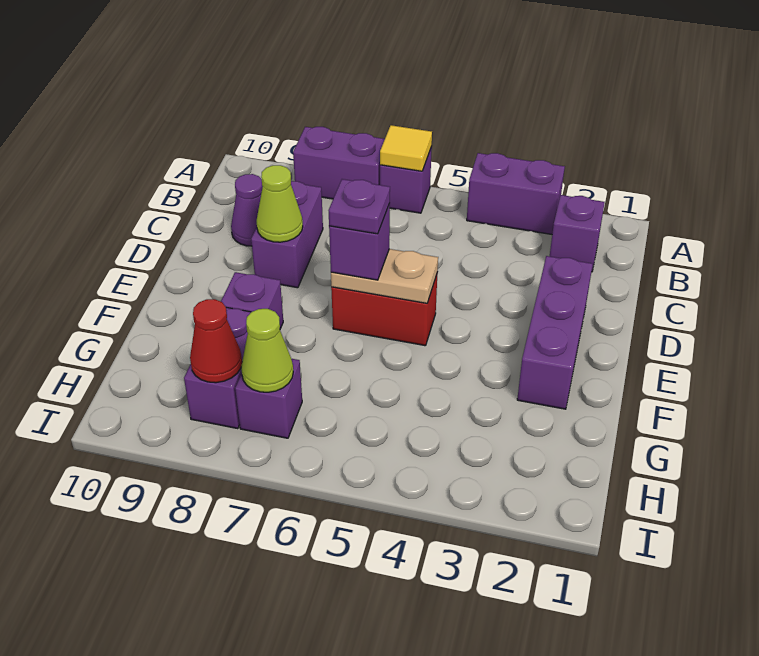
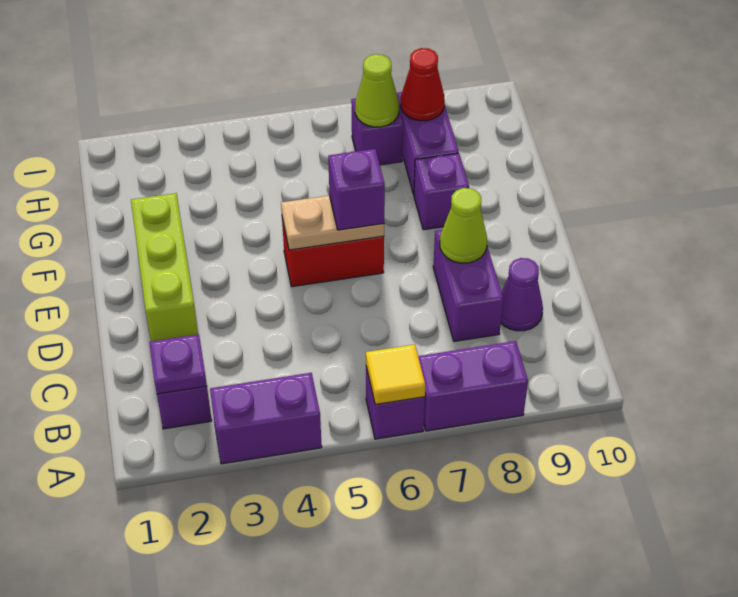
purple 1x3 brick [517,256,593,409] -> lime 1x3 brick [131,193,198,341]
purple 1x1 plate [329,179,390,234] -> purple 1x1 plate moved to [149,334,207,394]

